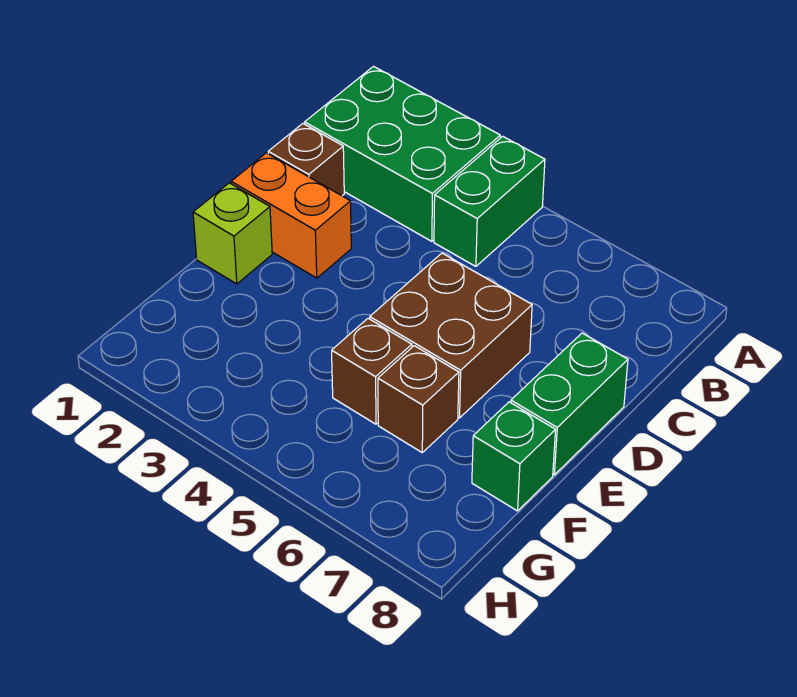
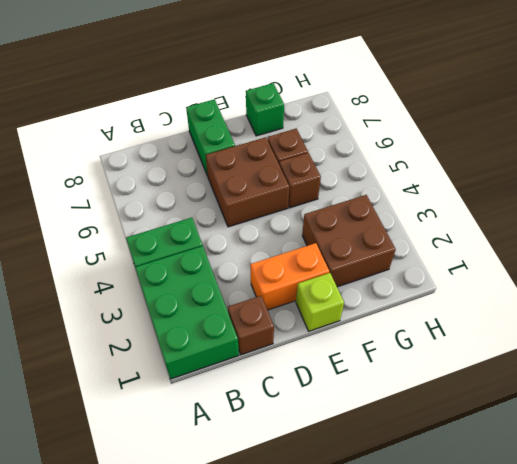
orange 1x2 brick [231,153,351,278] -> orange 1x2 brick turned to [250,243,329,310]
green 1x2 brick [511,333,628,475] -> green 1x2 brick turned to [186,99,235,176]
none -> brown 2x2 brick [302,195,396,287]

